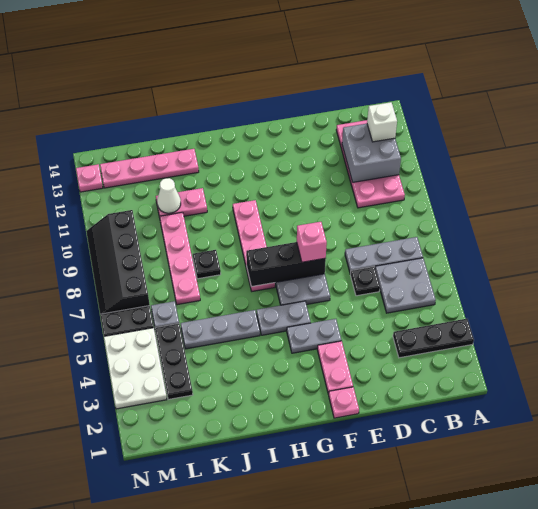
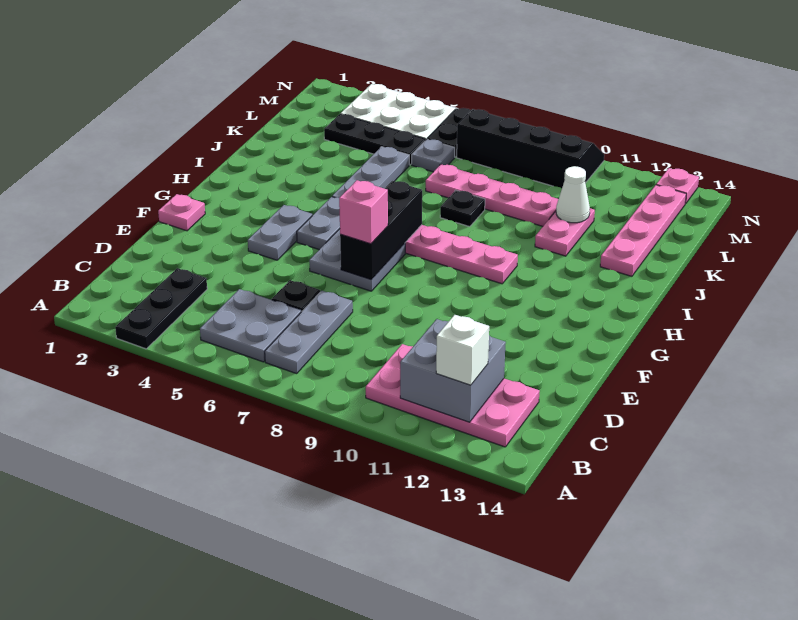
pink 1x2 plate [317,341,353,394] -> none

